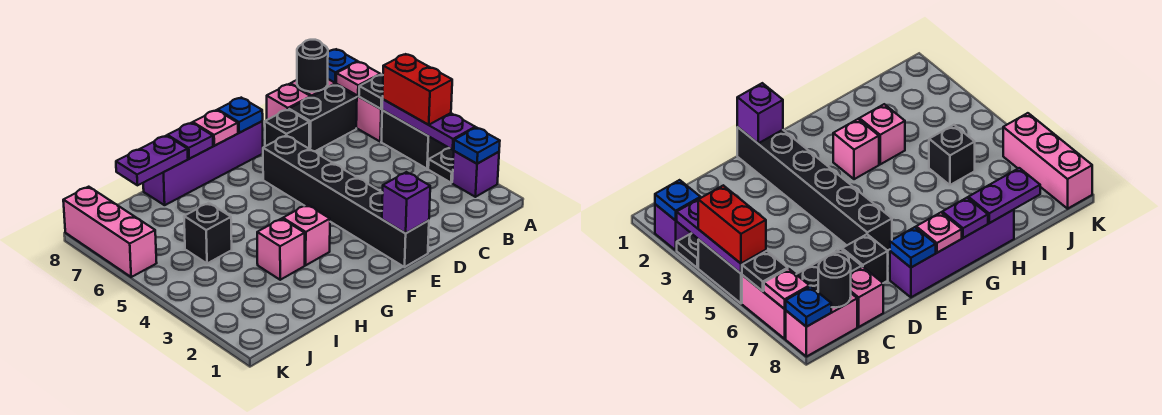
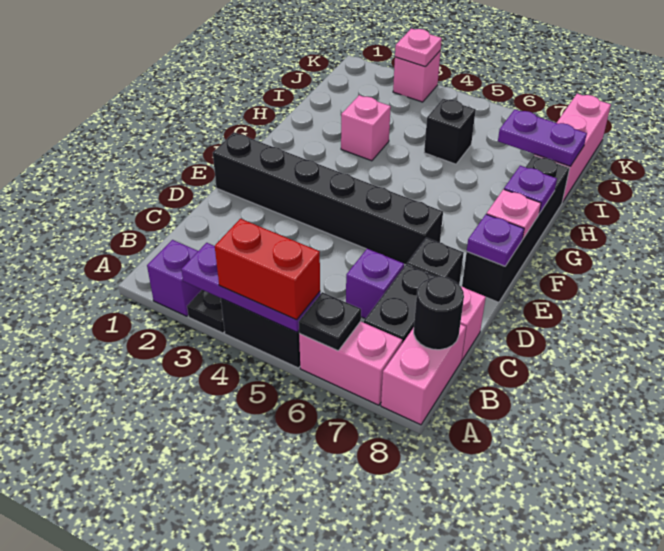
blue 1x1 plate [454,128,500,164] -> none
pink 1x1 plate [336,62,380,96] -> pink 1x1 plate moved to [395,29,442,67]
blue 1x1 plate [328,49,358,83] -> none
purple 1x1 brick [382,172,430,233] -> purple 1x1 brick moved to [346,249,404,319]
purple 1x4 brick [143,121,263,205] -> black 1x4 brick [462,156,569,302]
blue 1x1 plate [218,98,263,133] -> purple 1x1 plate [467,214,524,266]
pink 1x1 brick [283,205,330,265] -> pink 1x1 brick moved to [393,50,441,102]
purple 1x2 plate [116,136,188,185] -> purple 1x2 plate turned to [498,109,587,166]
pink 1x3 brick [63,187,157,277] -> pink 1x3 brick turned to [534,94,611,202]

